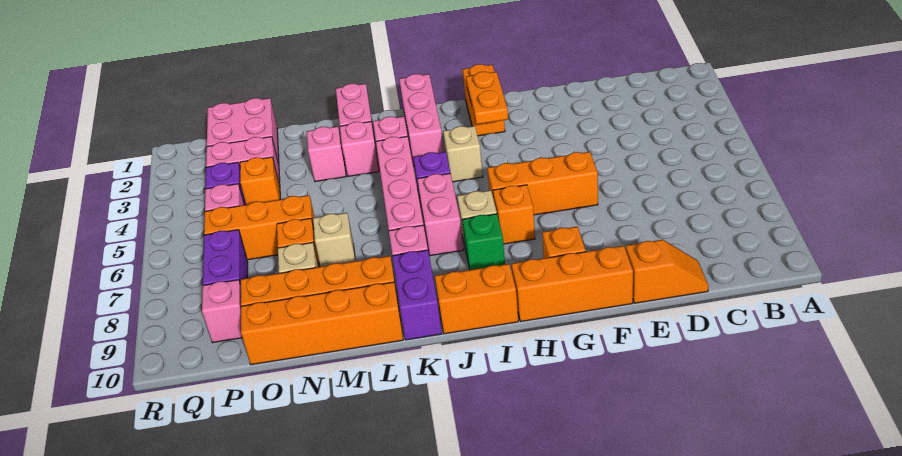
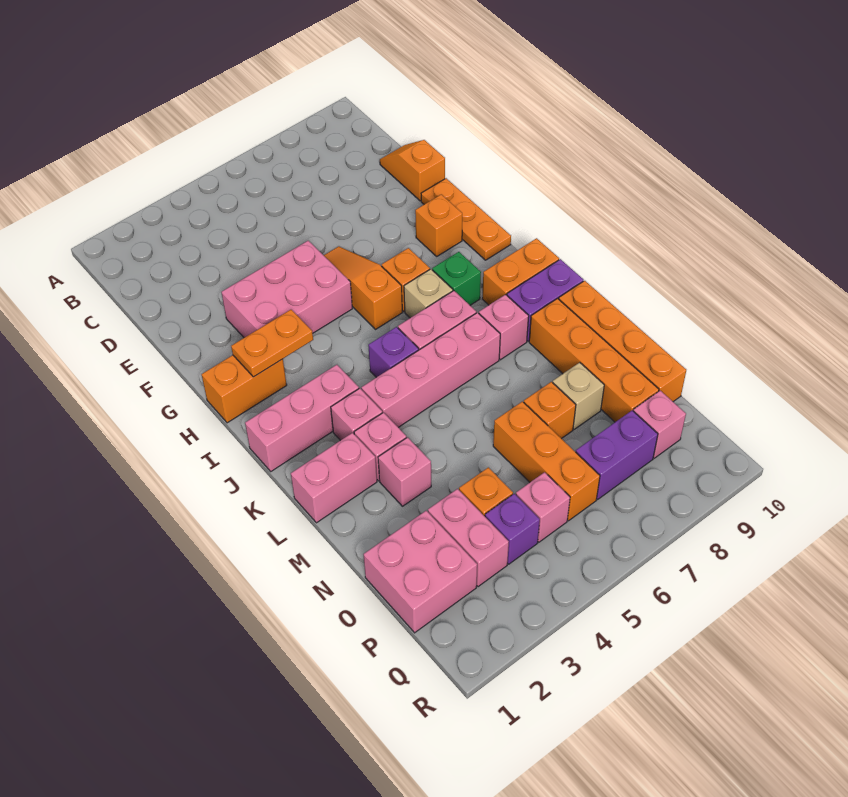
none -> pink 2x3 brick [221,241,352,338]
orange 1x3 brick [487,152,598,215] -> orange 1x3 slope [324,246,402,329]
orange 1x3 brick [512,246,633,322] -> orange 1x3 plate [421,178,511,260]
tan 1x1 brick [443,126,483,182] -> none
orange 1x2 brick [435,264,518,334] -> orange 1x2 brick turned to [482,238,559,305]
tan 1x1 brick [313,213,355,267] -> none

